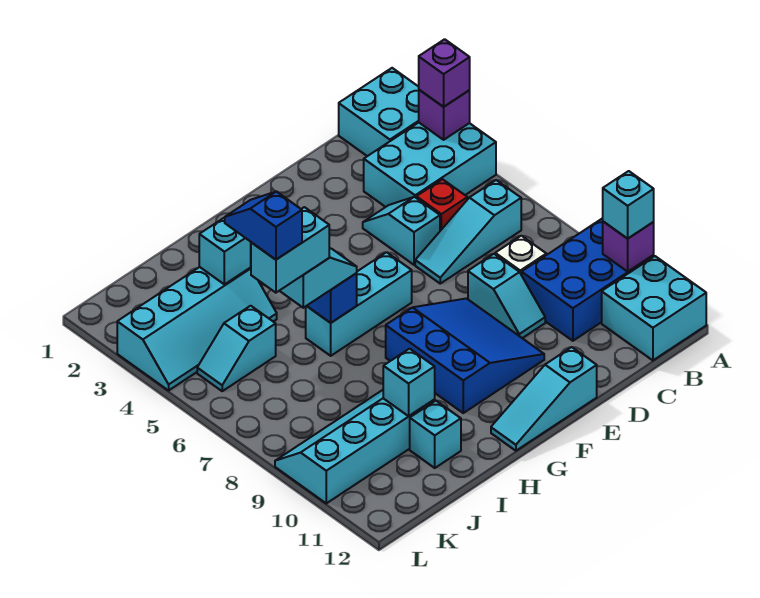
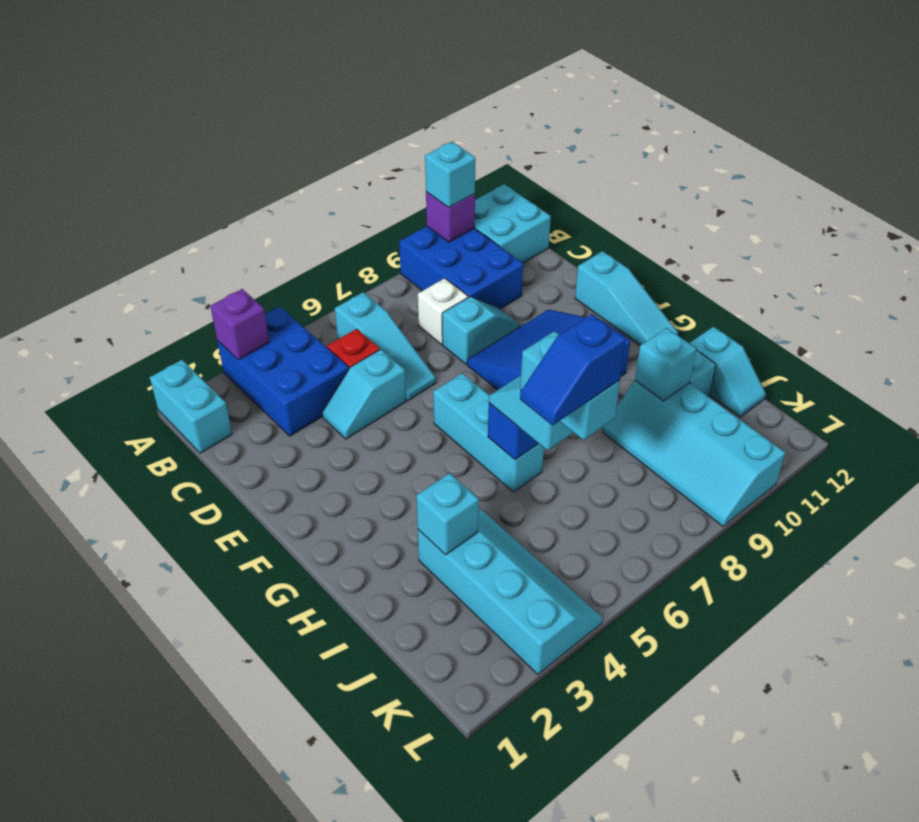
cyan 2x2 brick [339,68,419,156] -> cyan 1x2 brick [150,360,232,453]
cyan 2x3 brick [364,123,496,207] -> blue 2x3 brick [217,307,349,436]
purple 1x1 brick [419,39,470,107] -> none
cyan 1x2 slope [197,306,276,391] -> cyan 1x2 slope moved to [689,327,766,417]

